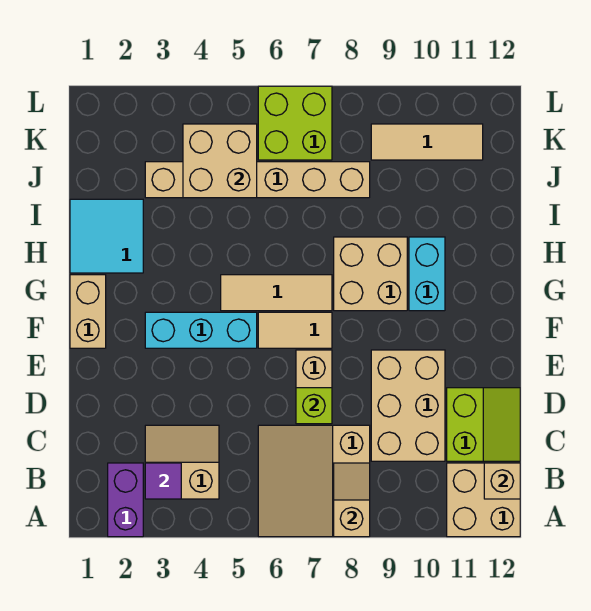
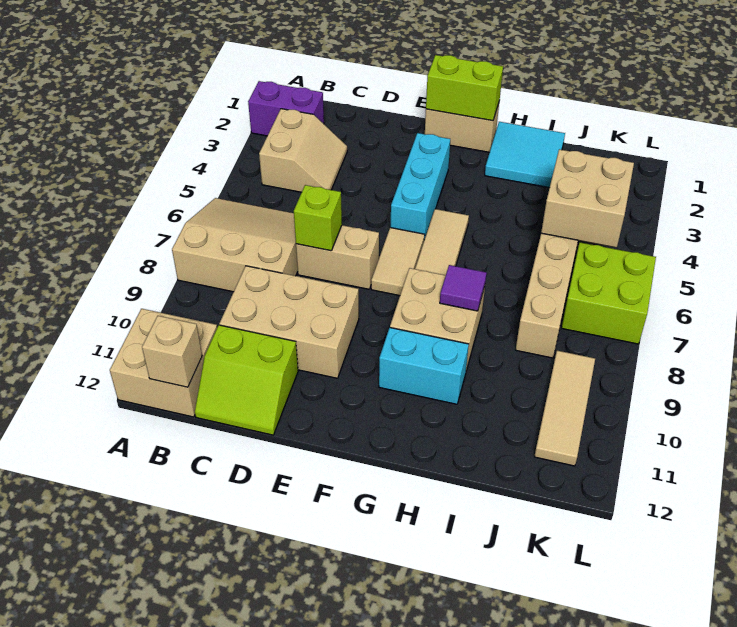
tan 1x2 slope [334,463,370,537] -> none
purple 1x1 tile [145,463,181,499] -> purple 1x1 tile moved to [440,265,487,311]
none -> lime 1x2 brick [426,55,503,121]

